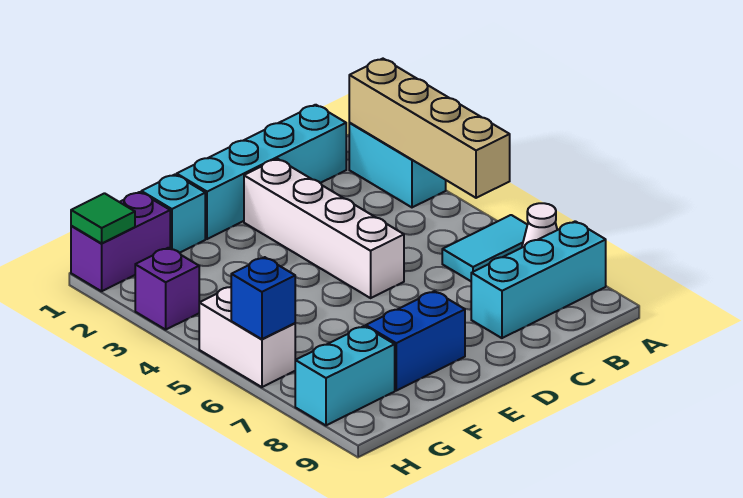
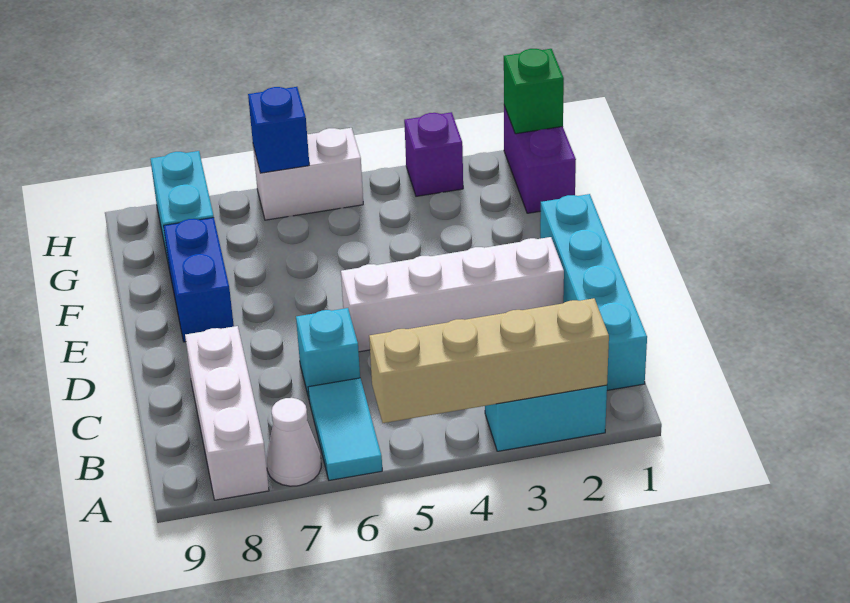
cyan 1x3 brick [471,221,606,338] -> white 1x3 brick [185,326,269,500]
cyan 1x1 brick [141,175,205,253] -> cyan 1x1 brick moved to [296,308,360,398]
green 1x1 tile [71,193,135,243] -> green 1x1 brick [504,49,564,134]

